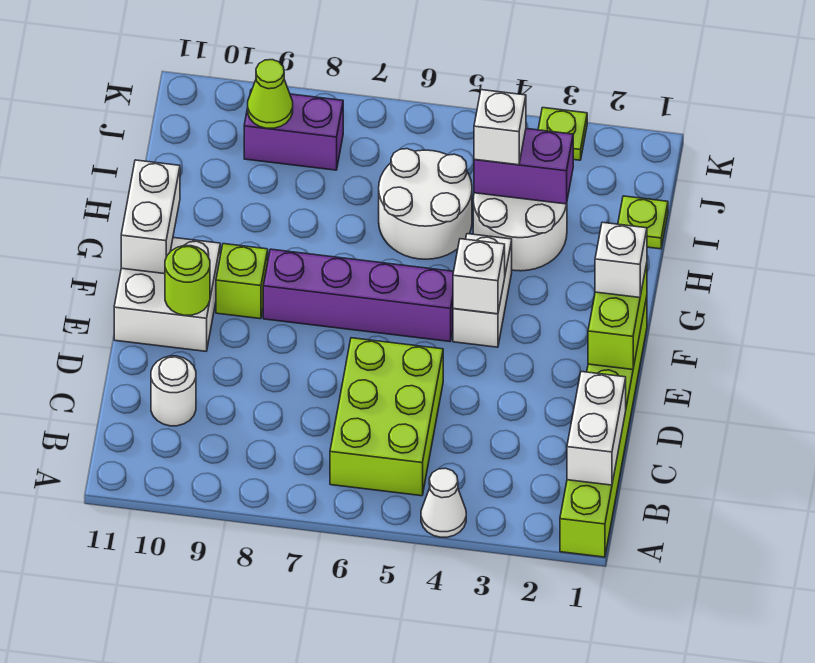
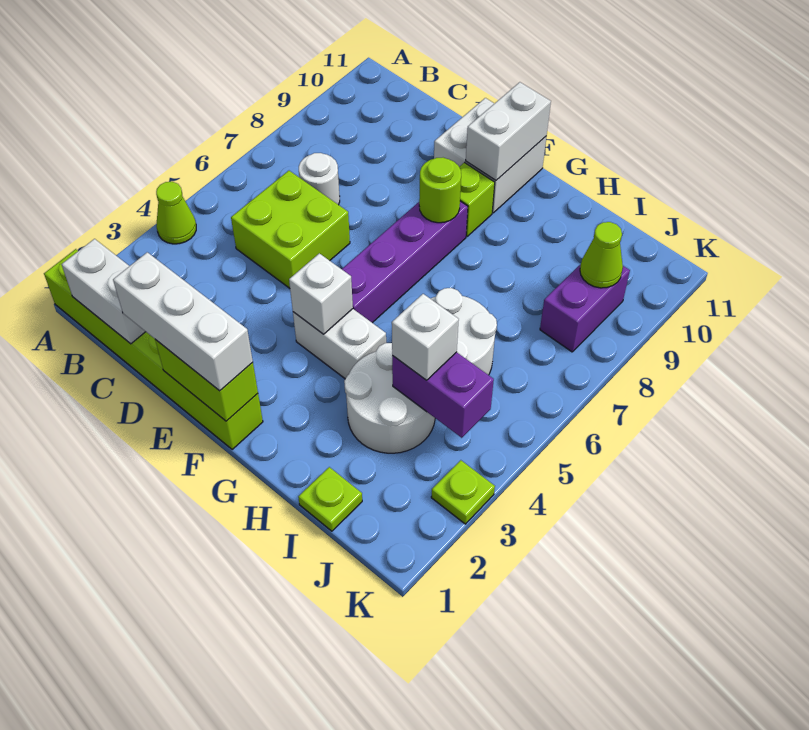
white 1x1 cone [421,468,466,537] -> lime 1x1 cone [156,182,196,244]
lime 2x3 brick [330,338,443,496] -> lime 2x2 brick [231,171,350,288]
white 1x1 round brick [151,356,196,426] -> white 1x1 round brick moved to [299,153,340,205]
lime 1x1 round brick [165,246,210,315] -> lime 1x1 round brick moved to [419,158,461,223]
white 1x1 brick [595,222,647,298] -> white 1x3 brick [113,252,253,391]
white 1x2 brick [121,160,180,274] -> white 1x2 brick turned to [466,82,551,180]
purple 1x2 brick [474,129,573,204] -> purple 1x2 brick turned to [392,352,494,438]

